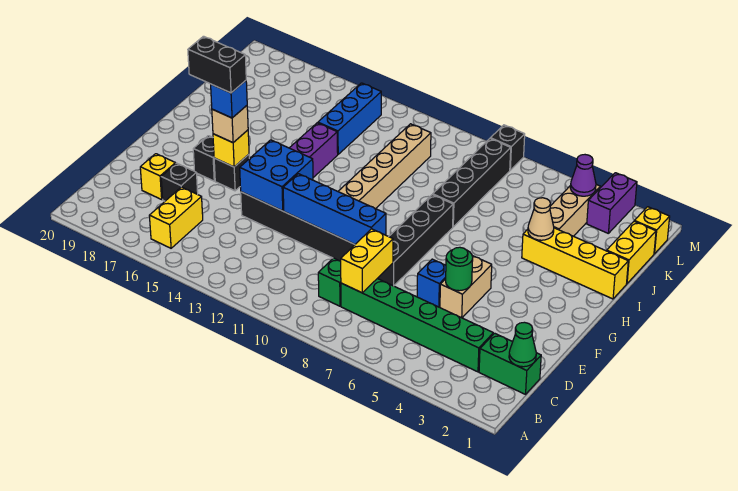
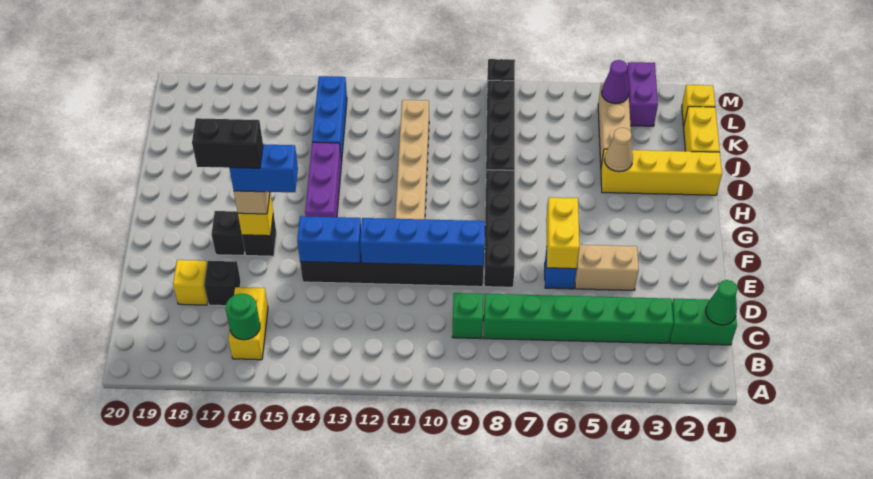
yellow 1x2 brick [341,229,393,293] -> yellow 1x2 brick moved to [546,197,579,269]
tan 1x2 brick [440,256,492,318] -> tan 1x2 brick turned to [575,245,639,290]
green 1x1 round brick [446,247,473,291] -> green 1x1 round brick moved to [226,294,260,340]
blue 2x2 brick [240,140,313,211] -> blue 1x2 brick [297,216,361,263]
blue 1x1 brick [211,81,247,118] -> blue 1x2 brick [229,144,298,192]

